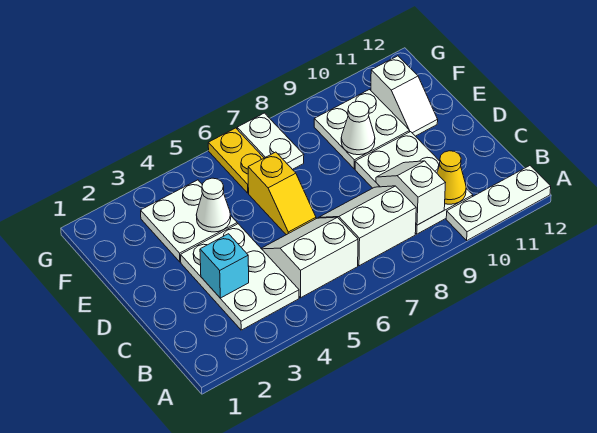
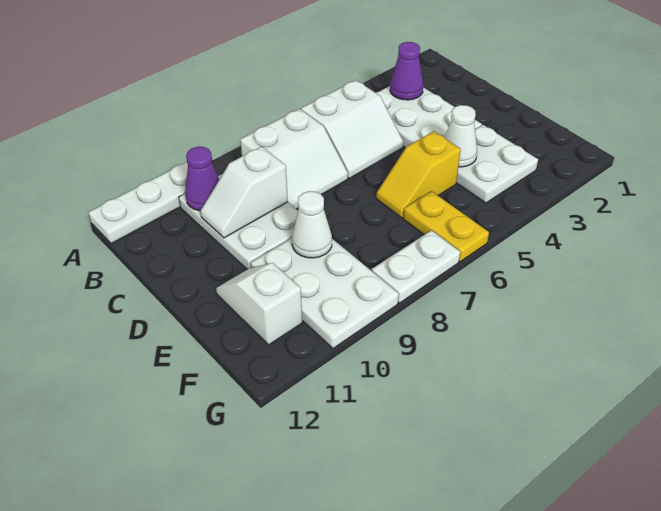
none -> purple 1x1 cone [390,42,423,100]
white 1x2 slope [376,161,445,225] -> white 1x2 slope turned to [200,146,288,238]
yellow 1x1 cone [437,151,466,204] -> purple 1x1 cone [185,147,219,211]
cyan 1x1 brick [200,234,249,298] -> none
yellow 1x2 slope [248,152,316,235] -> yellow 1x2 slope turned to [376,131,461,218]
white 2x2 plate [314,90,410,169] -> white 2x3 plate [251,238,399,349]
white 1x2 plate [237,113,304,170] -> white 1x2 plate turned to [372,230,460,303]

